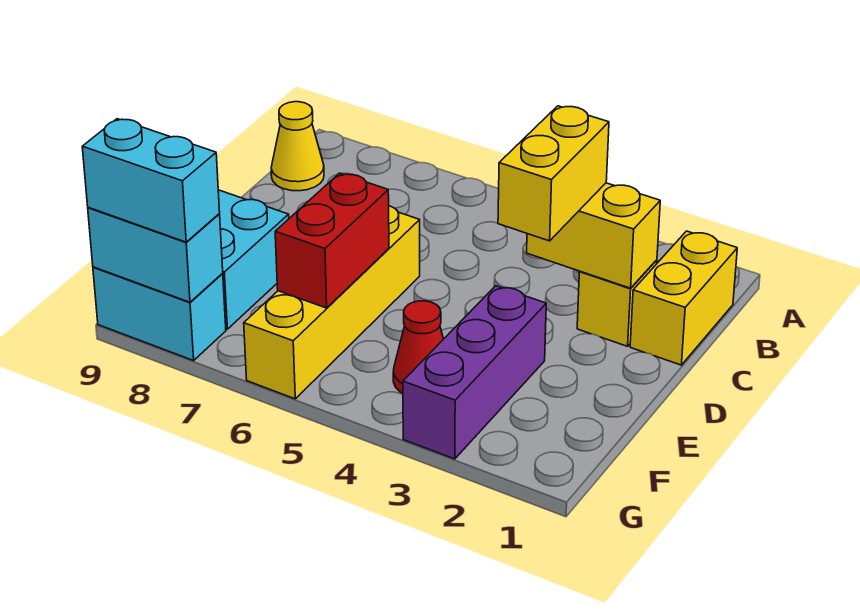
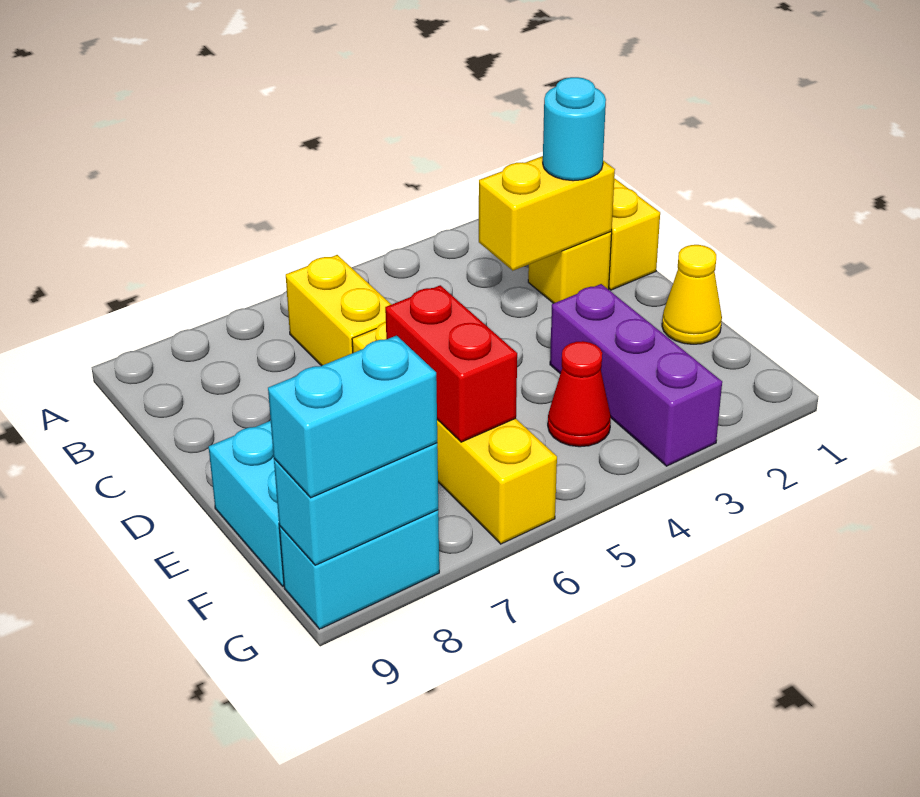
yellow 1x1 cone [271,102,324,191] -> yellow 1x1 cone moved to [662,245,722,344]
none -> cyan 1x1 round brick [543,77,606,181]
yellow 1x2 brick [498,106,609,241] -> yellow 1x2 brick moved to [286,255,391,366]

